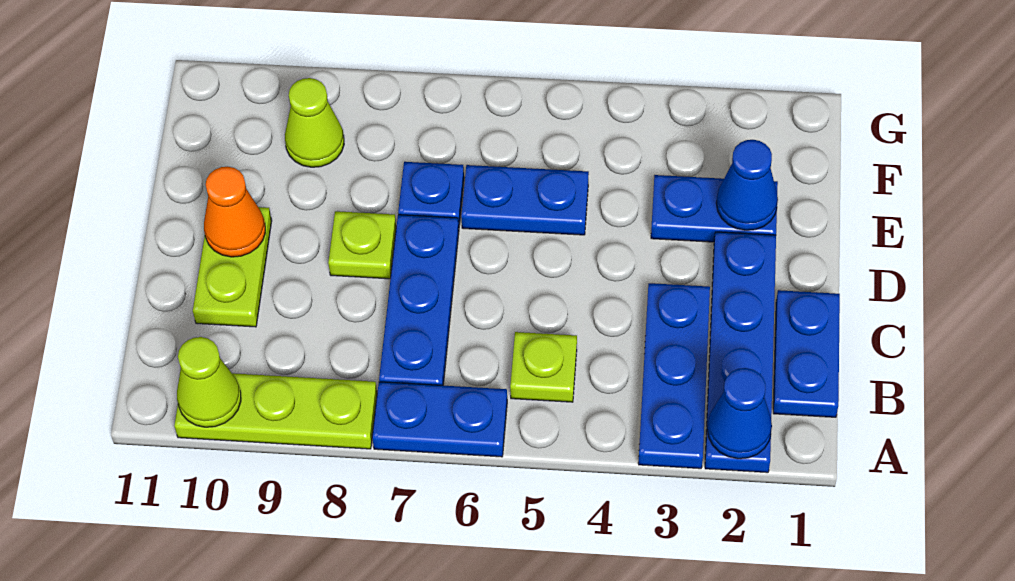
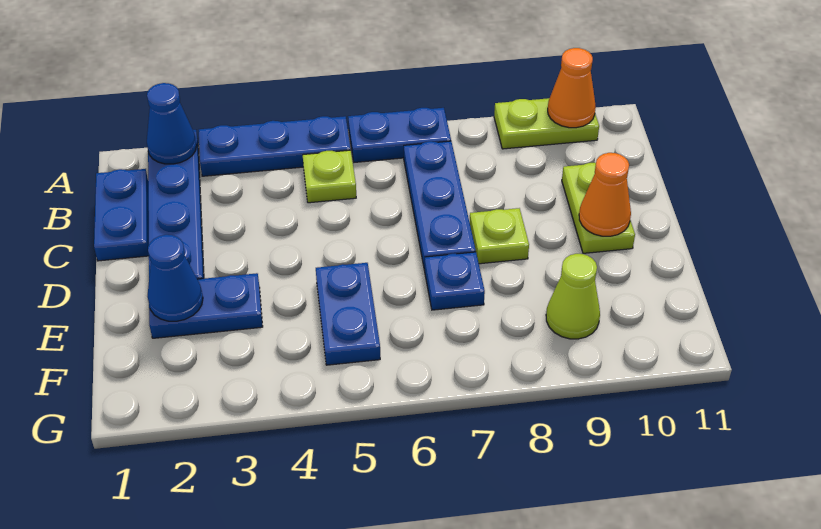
blue 1x3 plate [638,283,710,469] -> blue 1x3 plate turned to [199,116,351,176]
lime 1x3 plate [174,373,377,449] -> lime 1x2 plate [494,98,599,149]
lime 1x1 cone [177,337,241,427] -> orange 1x1 cone [548,48,596,128]
blue 1x2 plate [461,165,589,235] -> blue 1x2 plate turned to [316,263,380,365]

